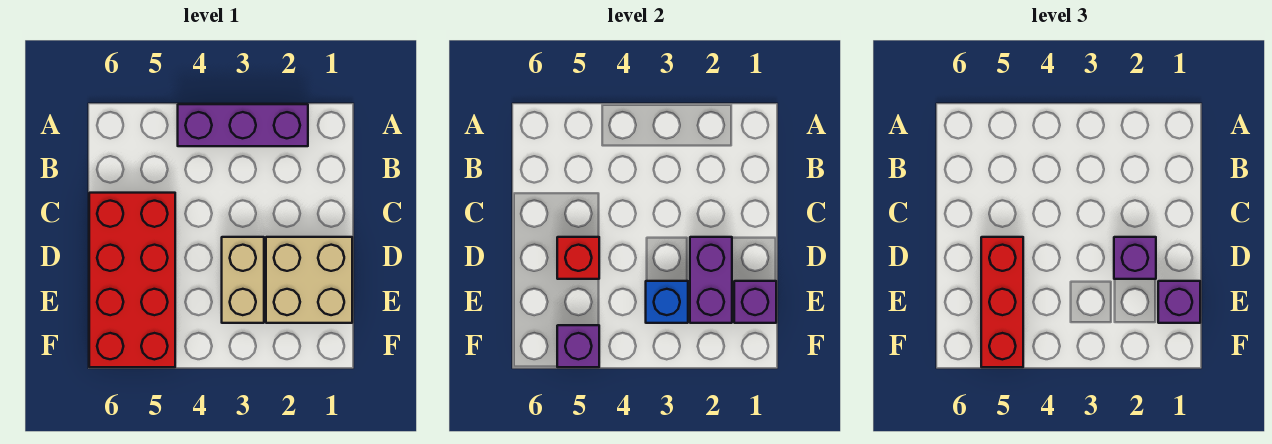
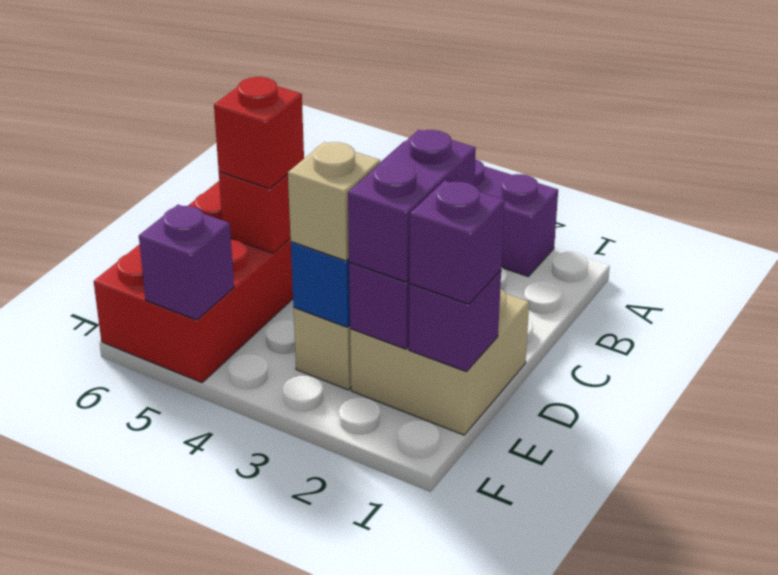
purple 1x1 brick [1114,237,1156,279] -> purple 1x2 brick [348,130,476,282]
red 1x3 brick [981,237,1023,367] -> red 1x1 brick [214,77,304,189]
none -> tan 1x1 brick [288,142,380,261]

